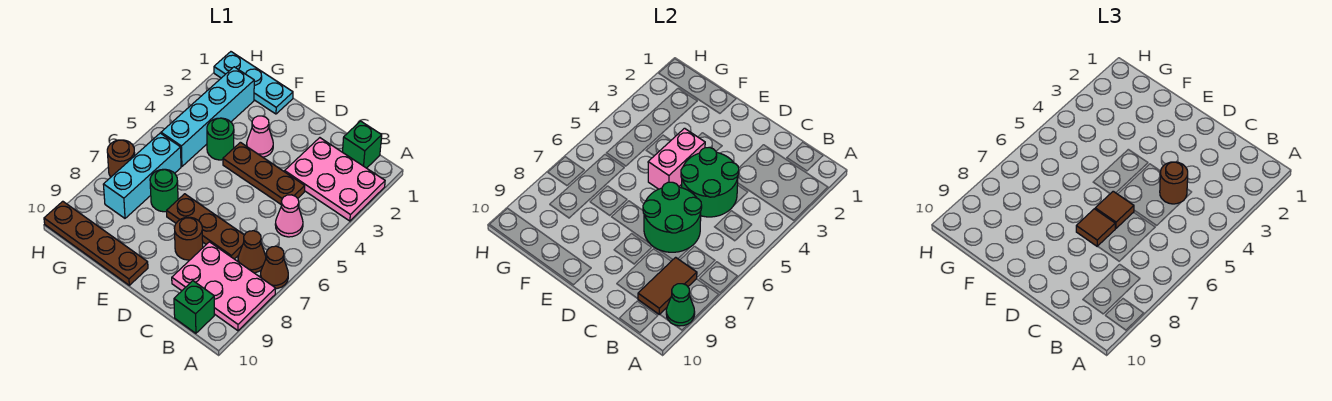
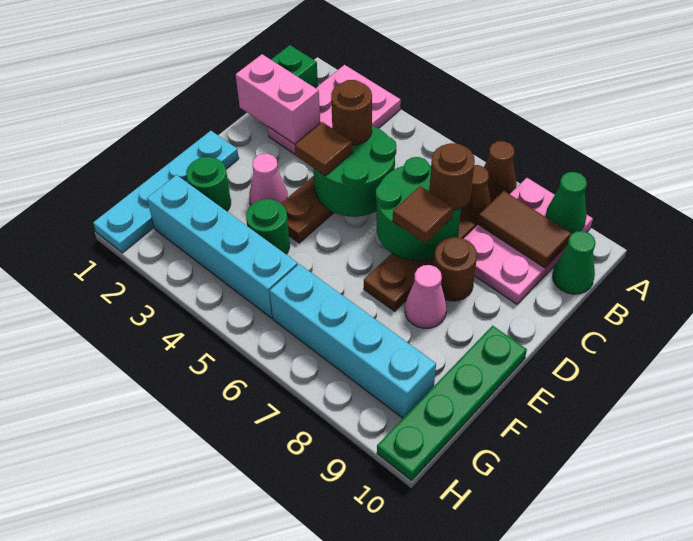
pink 1x1 cone [275,195,303,237] -> pink 1x1 cone moved to [405,265,447,328]
green 1x1 brick [174,281,214,333] -> green 1x1 cone [553,231,596,294]
brown 1x1 tile [1095,191,1134,228] -> brown 1x1 tile moved to [295,122,353,176]
pink 1x2 brick [648,128,705,189] -> pink 1x2 brick moved to [236,54,320,144]
brown 1x4 plate [44,201,148,285] -> green 1x4 plate [377,326,527,480]
cyan 1x3 plate [214,52,293,114] -> cyan 1x4 plate [93,131,239,253]
green 1x1 round brick [150,169,178,212] -> green 1x1 round brick moved to [186,157,231,211]
cyan 1x3 brick [103,133,181,218] -> cyan 1x4 brick [270,264,436,418]
brown 1x1 round brick [107,140,135,177] -> brown 1x1 round brick moved to [429,143,475,210]

